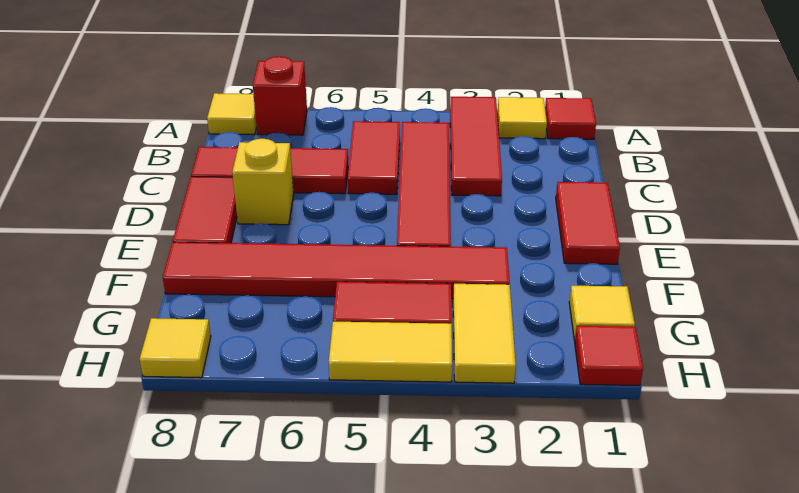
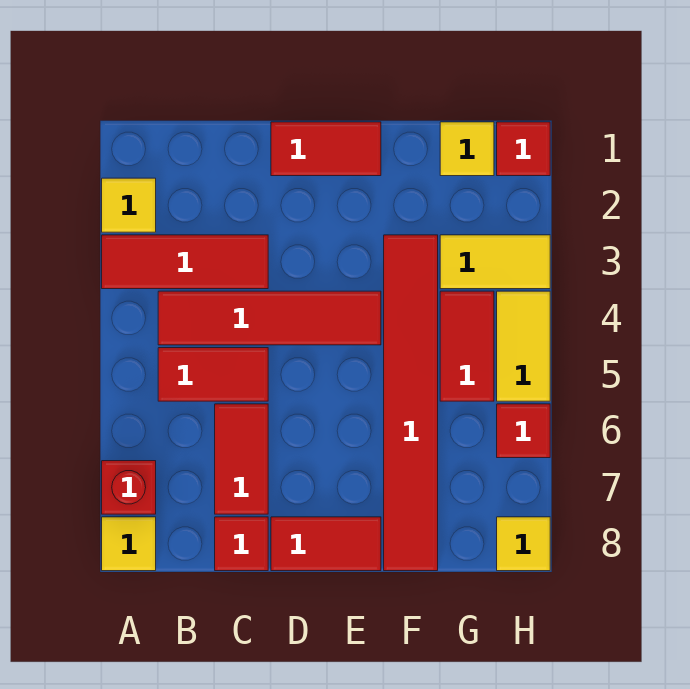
red 1x1 tile [545,98,596,139] -> red 1x1 tile moved to [497,404,550,458]
yellow 1x1 brick [232,139,294,225] -> none

